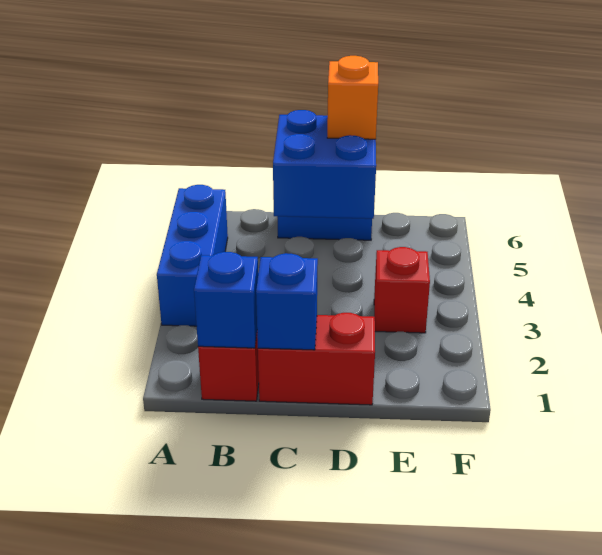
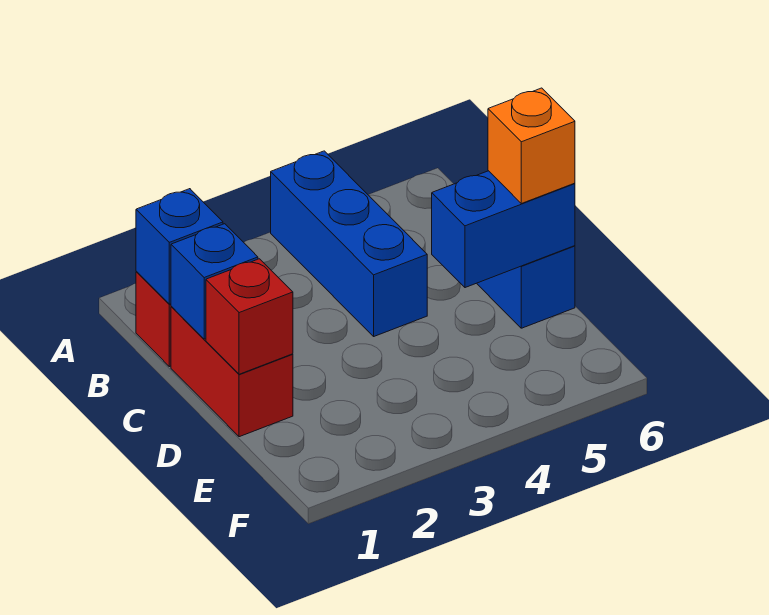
blue 1x3 brick [157,185,228,326] -> blue 1x3 brick turned to [271,151,427,336]
blue 2x2 brick [273,110,376,219] -> blue 1x2 brick [432,171,575,288]
red 1x1 brick [374,247,430,333] -> red 1x1 brick moved to [206,259,293,374]

